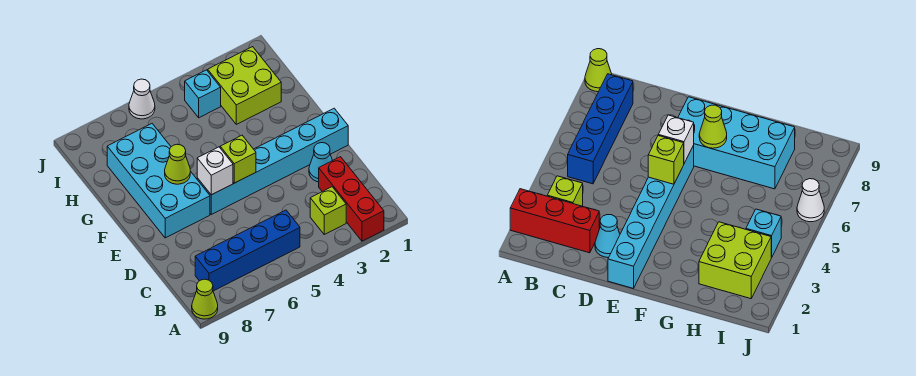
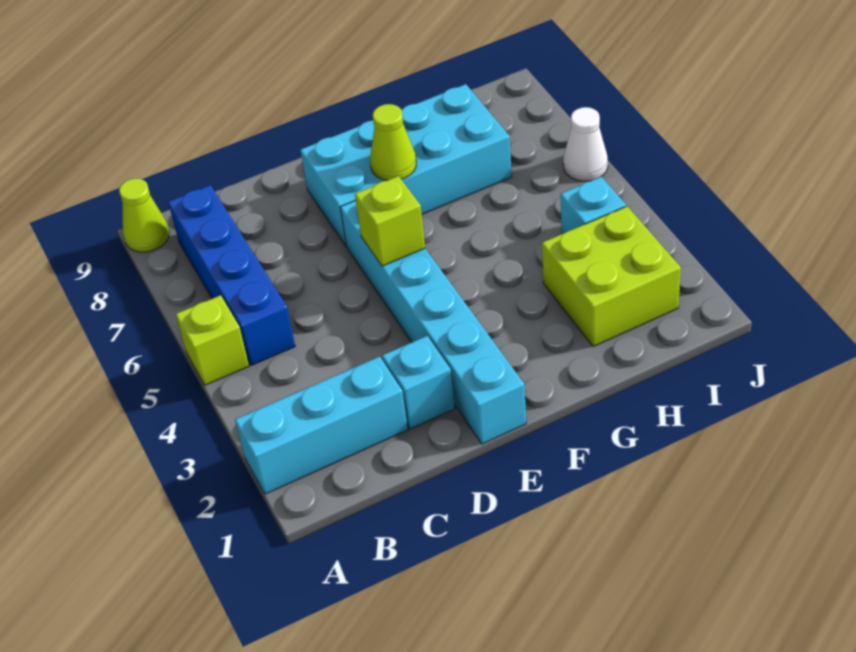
red 1x3 brick [319,157,384,241] -> cyan 1x3 brick [235,356,408,494]
lime 1x1 brick [310,187,346,234] -> lime 1x1 brick moved to [176,295,249,385]
cyan 1x1 cone [309,143,332,182] -> cyan 1x1 brick [382,336,455,429]
white 1x1 brick [197,147,233,195] -> none

